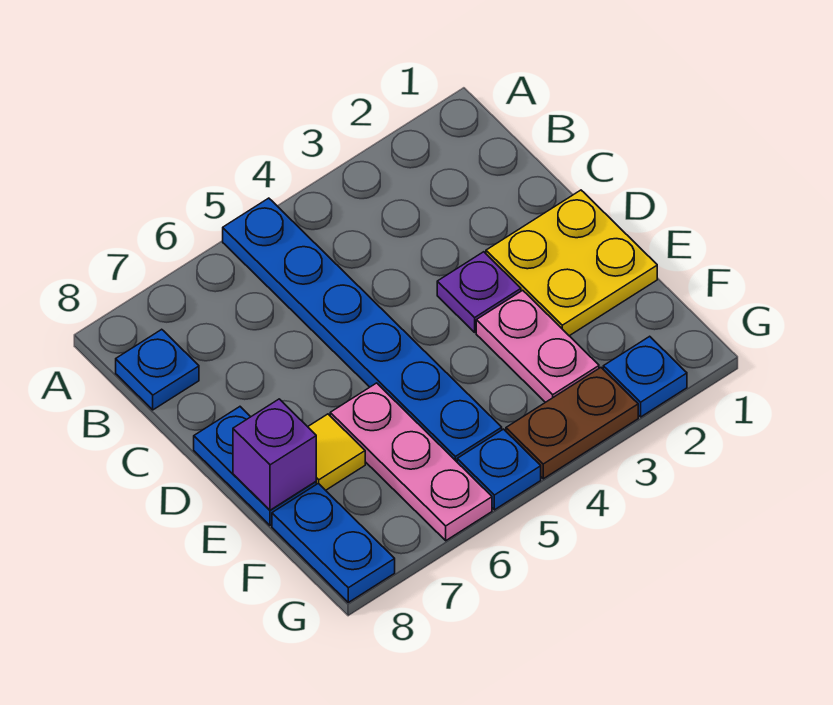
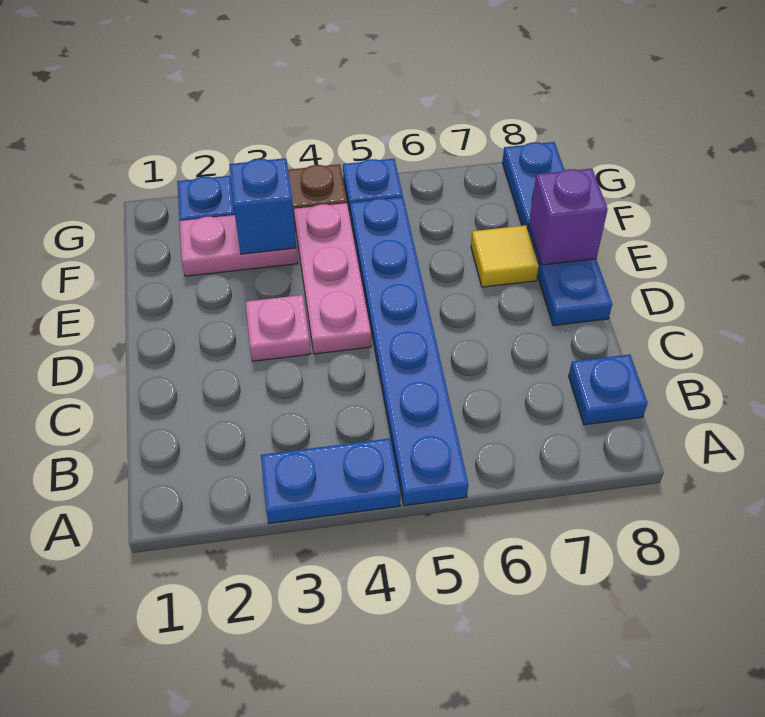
none -> blue 1x2 plate [261,438,401,524]
yellow 2x2 plate [486,190,657,336] -> none
purple 1x1 plate [437,252,521,332] -> pink 1x1 plate [246,295,311,361]
pink 1x2 plate [476,290,599,402] -> pink 1x2 plate turned to [180,215,298,276]
pink 1x3 plate [330,383,492,541] -> pink 1x3 plate moved to [294,203,371,354]
none -> blue 1x1 brick [229,158,296,254]

